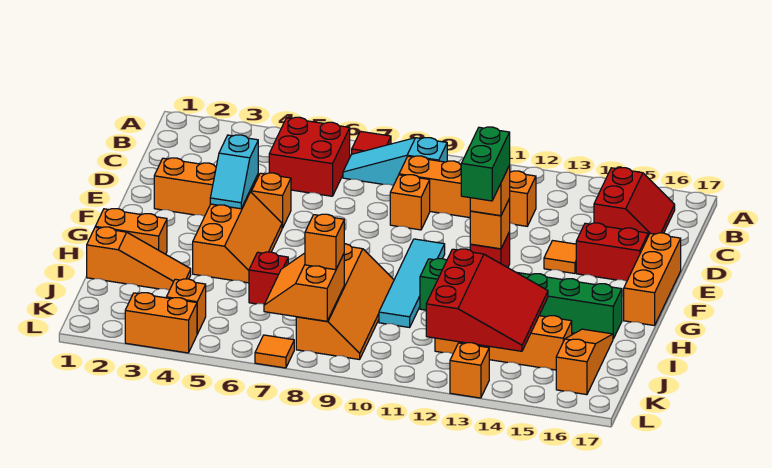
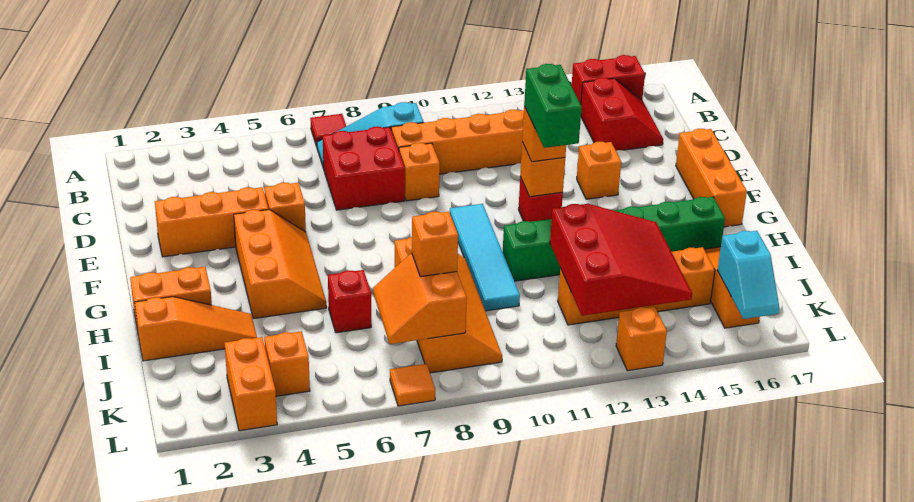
red 2x2 brick [269,117,350,196] -> red 2x2 brick moved to [323,127,405,210]
cyan 1x2 slope [210,135,258,209] -> cyan 1x2 slope moved to [717,231,779,319]
orange 1x1 tile [544,241,576,274] -> orange 1x1 brick [577,142,621,199]
red 1x2 brick [576,223,648,281] -> red 1x2 brick moved to [572,55,645,104]
orange 1x2 brick [125,293,197,353] -> orange 1x2 brick turned to [225,337,277,431]

